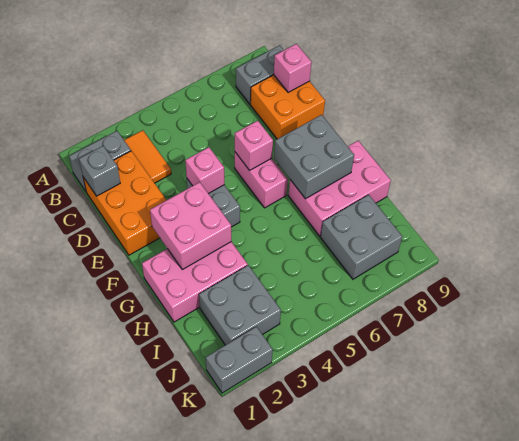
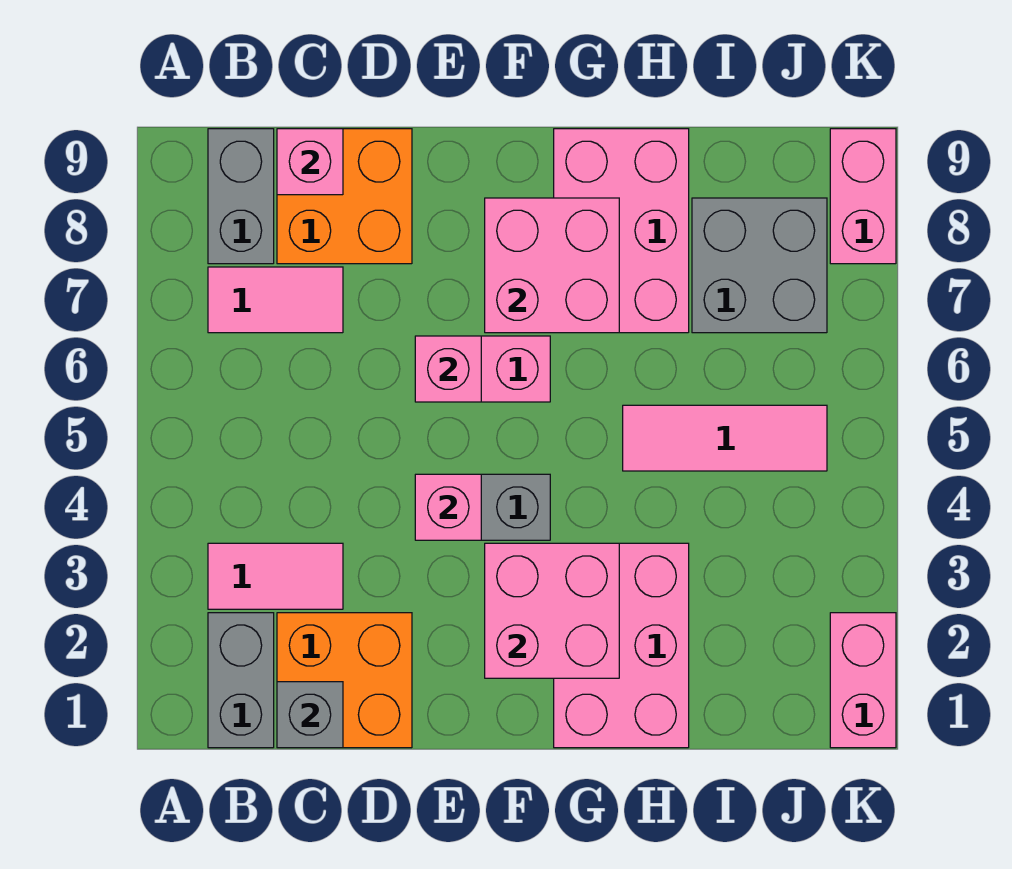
orange 1x2 tile [124,130,171,183] -> pink 1x2 tile [208,543,343,609]
none -> pink 1x2 tile [208,267,343,333]
orange 2x3 brick [83,151,166,255] -> orange 2x2 brick [277,613,412,748]
grey 2x2 brick [274,115,354,199] -> pink 2x2 brick [485,198,619,333]
none -> pink 1x3 tile [623,405,827,471]
grey 2x2 brick [199,265,281,345] -> none
grey 1x2 brick [206,327,273,393] -> pink 1x2 brick [830,613,896,748]
none -> pink 1x2 brick [830,129,896,264]

